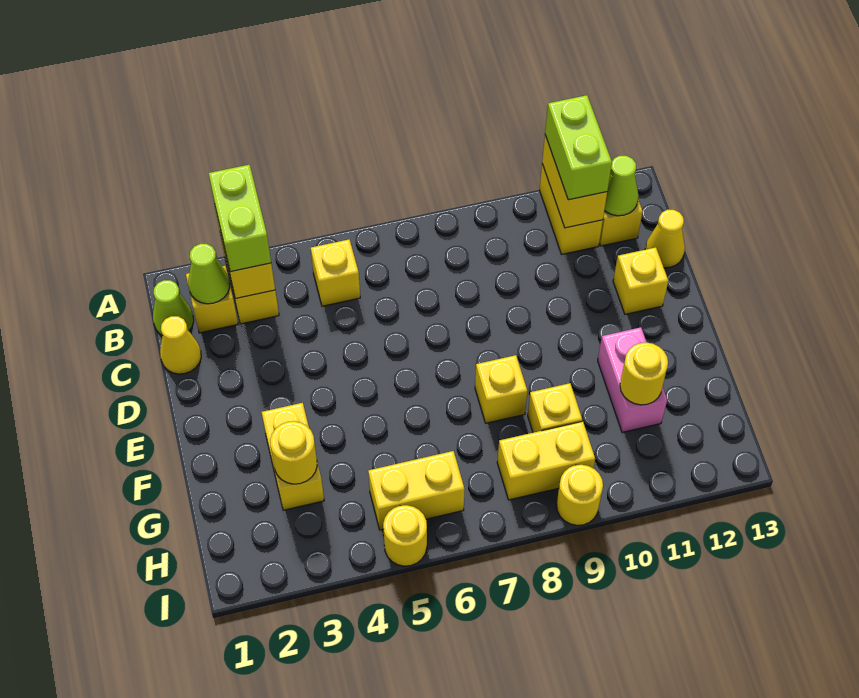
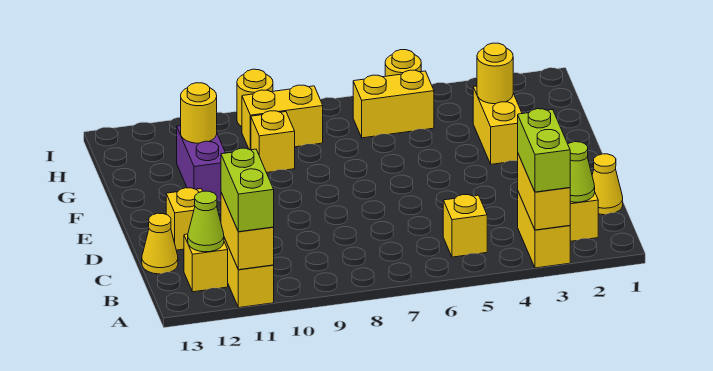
lime 1x1 cone [153,280,194,335] -> none
yellow 1x1 brick [475,355,527,423] -> none
pink 1x2 brick [598,327,667,432] -> purple 1x2 brick [177,126,225,201]

